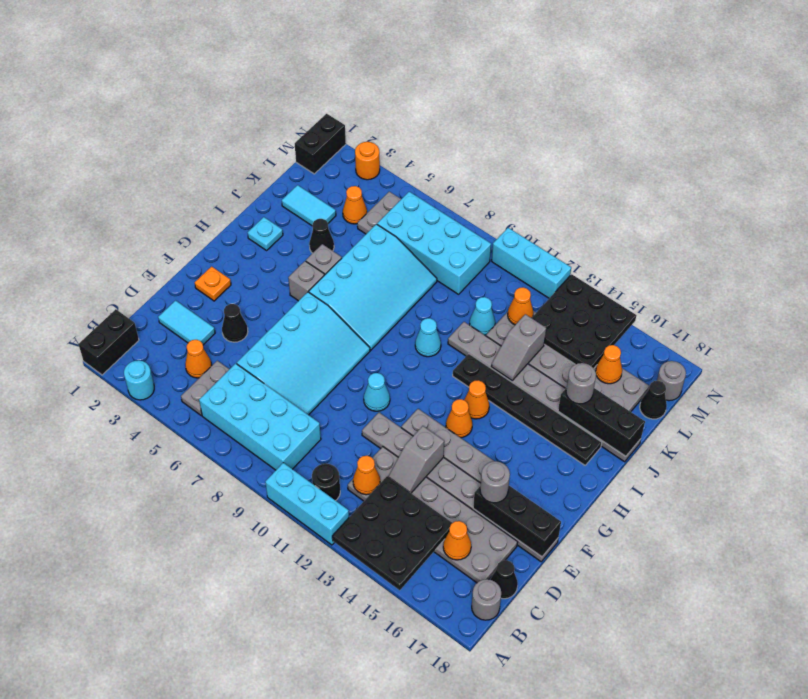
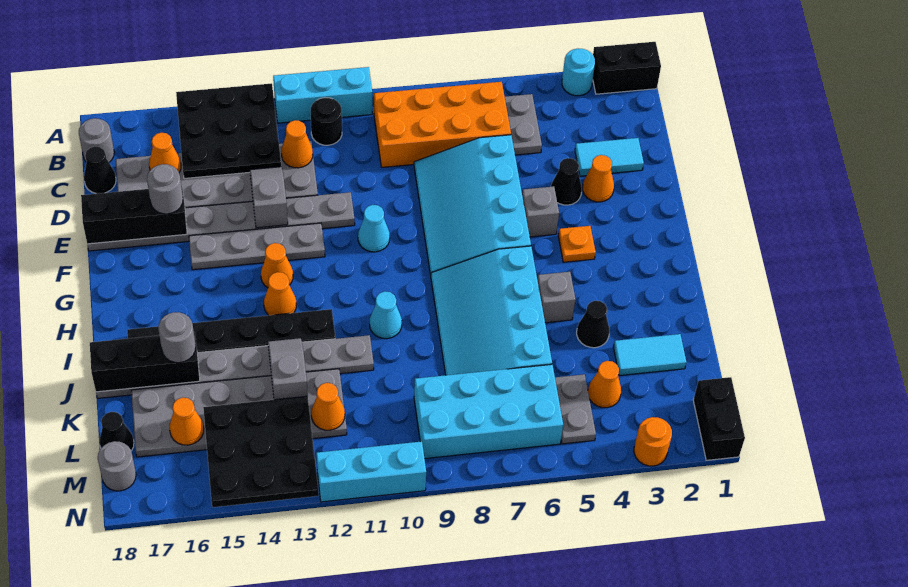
black 1x2 brick [78,309,139,375] -> black 1x2 brick turned to [593,42,661,94]
cyan 2x4 brick [199,363,321,470] -> orange 2x4 brick [374,82,511,167]
orange 1x1 cone [185,340,212,378] -> orange 1x1 cone moved to [583,155,614,202]
orange 1x1 plate [195,267,231,301] -> orange 1x1 plate moved to [558,226,596,262]
grey 1x1 brick [288,261,324,301] -> grey 1x1 brick moved to [522,186,559,237]
cyan 1x1 plate [248,217,283,250] -> none
cyan 1x1 cone [470,297,495,335] -> none

